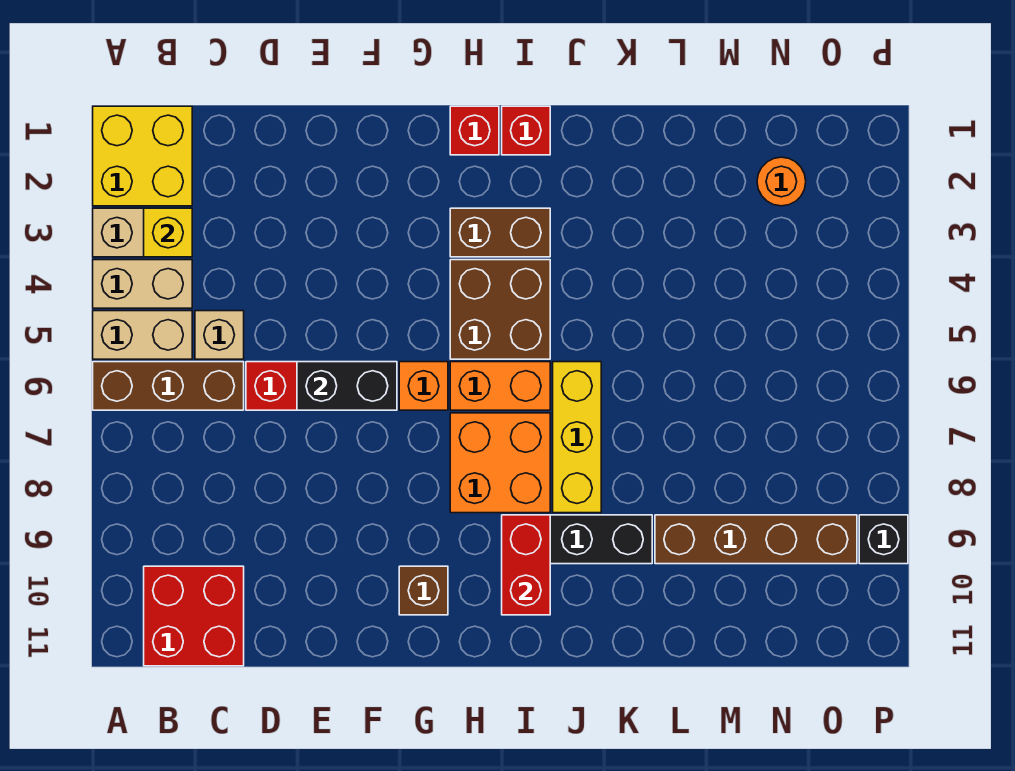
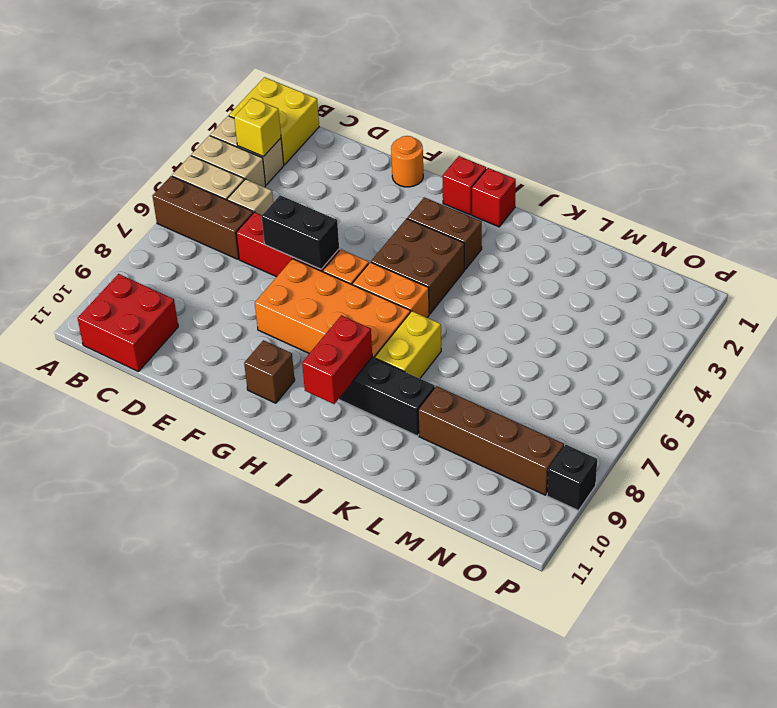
orange 2x2 brick [450,413,550,513] -> orange 2x4 brick [255,259,410,358]
yellow 1x3 brick [553,362,601,513] -> yellow 1x2 brick [375,311,441,378]
orange 1x1 round brick [757,157,806,206] -> orange 1x1 round brick moved to [391,136,423,187]

